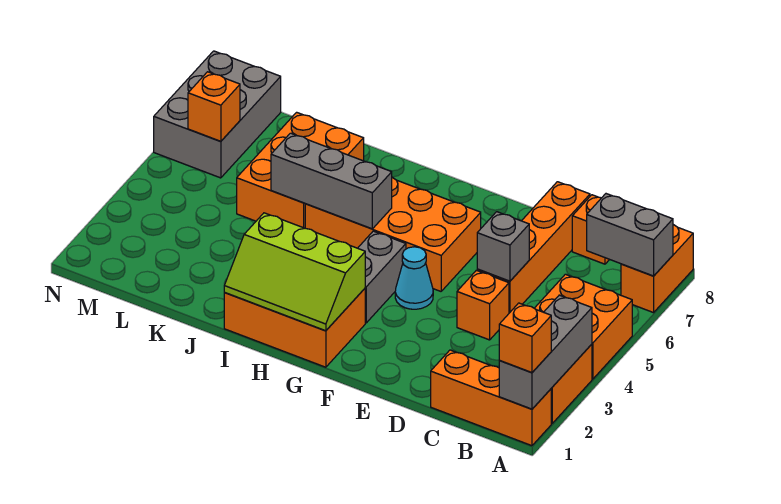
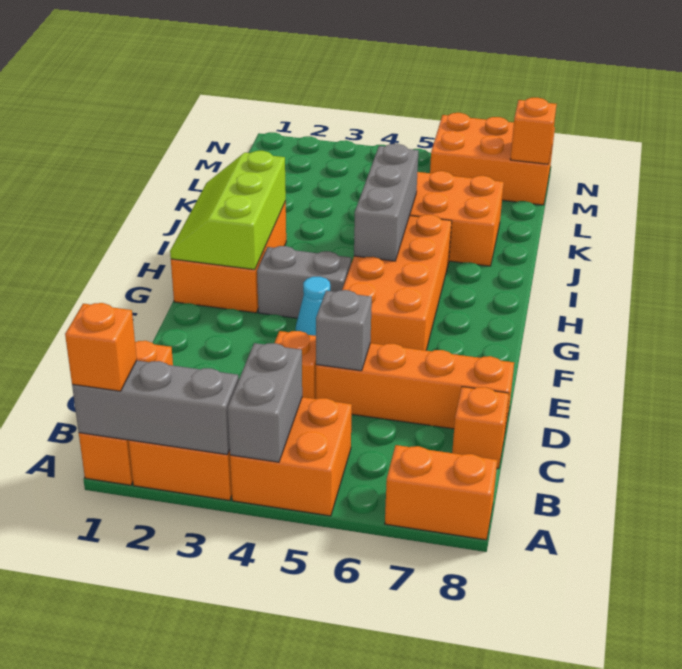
grey 1x2 brick [587,194,673,276] -> grey 1x2 brick moved to [228,343,302,462]
grey 2x3 brick [154,51,281,178] -> orange 2x3 brick [430,113,555,205]
orange 1x1 brick [188,72,240,141] -> orange 1x1 brick moved to [510,98,556,164]

